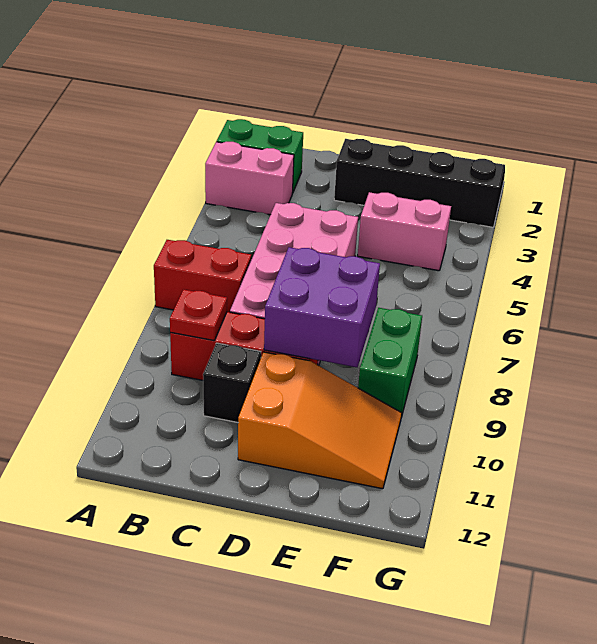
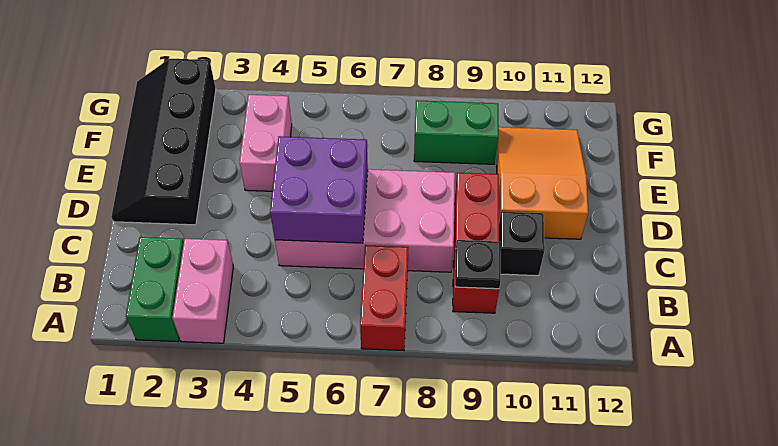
red 1x1 plate [170,289,227,341] -> black 1x1 plate [455,240,501,289]
purple 2x2 brick [264,247,380,367] -> purple 2x2 brick moved to [270,136,368,243]

